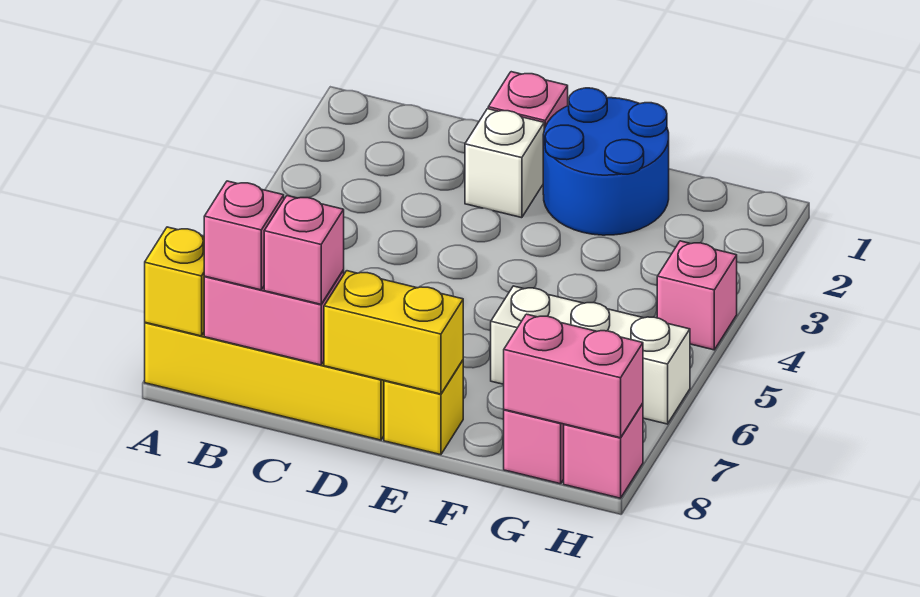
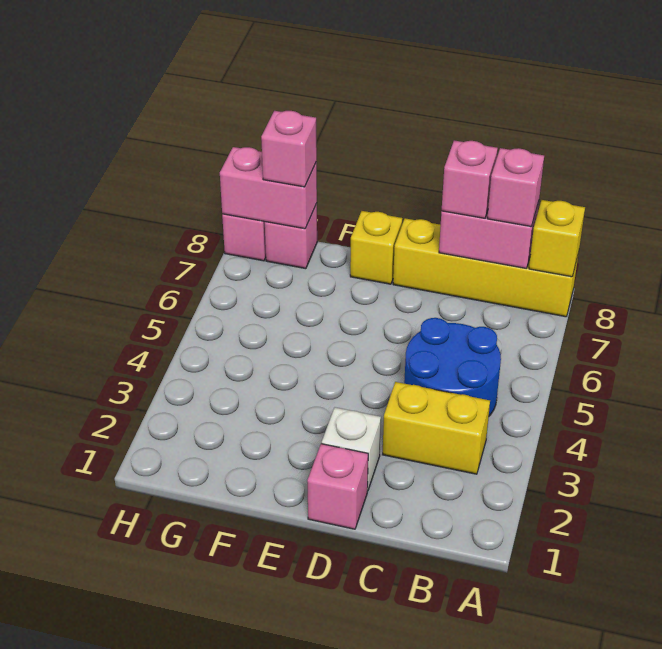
yellow 1x2 brick [324,271,463,394] -> yellow 1x2 brick moved to [383,382,490,474]
blue 2x2 round brick [543,88,669,235] -> blue 2x2 round brick moved to [404,318,501,416]
white 1x3 brick [491,286,690,424] -> none
pink 1x1 brick [657,241,737,350] -> pink 1x1 brick moved to [261,111,317,187]

